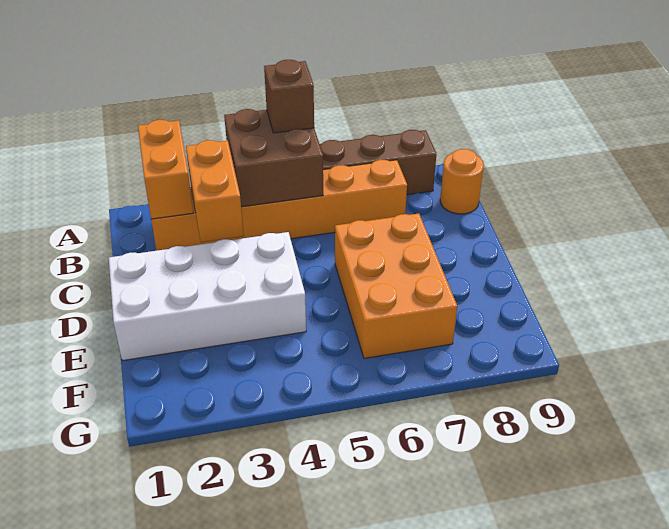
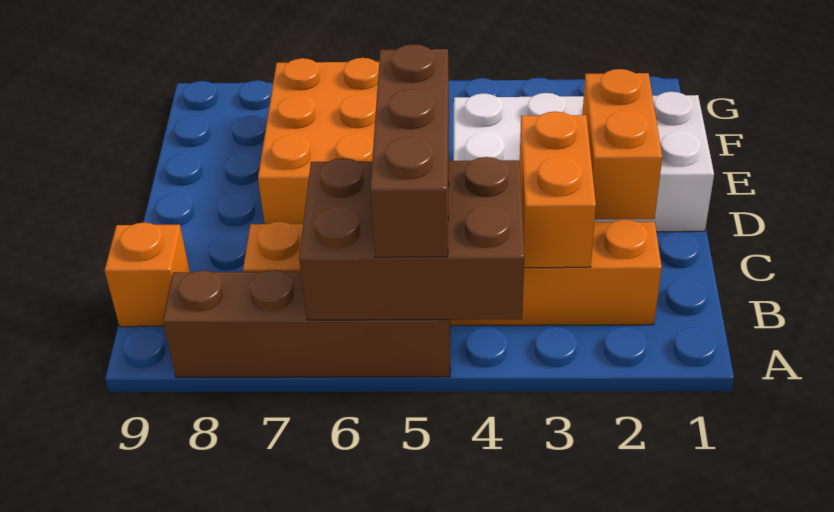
orange 1x2 brick [138,120,193,219] -> orange 1x2 brick moved to [582,69,662,219]
brown 2x2 brick [224,109,323,207] -> brown 2x3 brick [299,157,524,320]
brown 1x1 brick [264,60,314,133] -> brown 1x3 brick [370,44,449,257]
orange 1x1 round brick [440,149,484,214] -> orange 1x1 brick [105,222,190,327]

